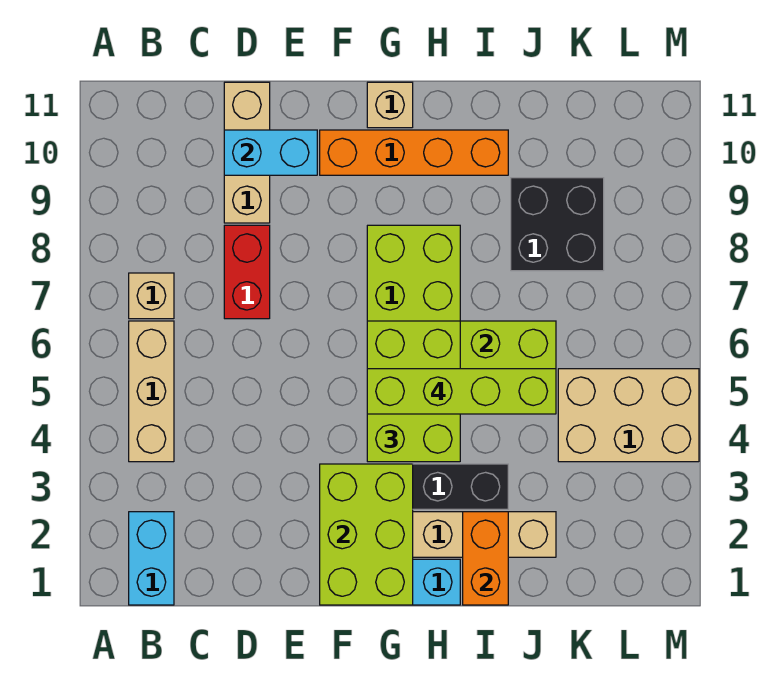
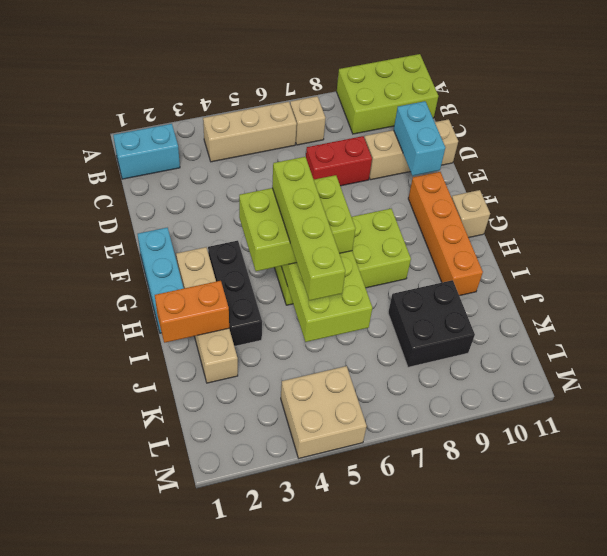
lime 2x3 brick [320,464,413,605] -> lime 2x3 brick moved to [337,54,438,134]
tan 2x3 brick [558,369,699,462] -> tan 2x2 brick [281,366,367,458]

